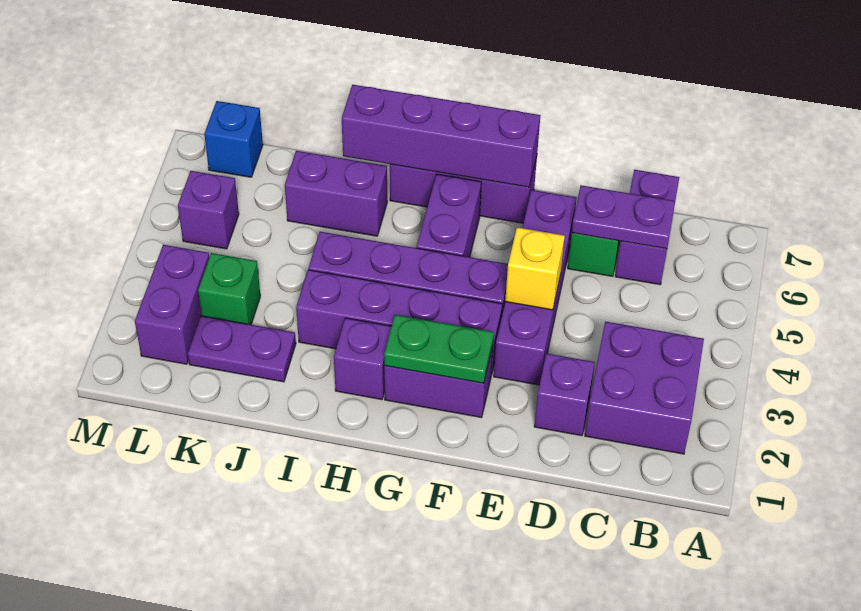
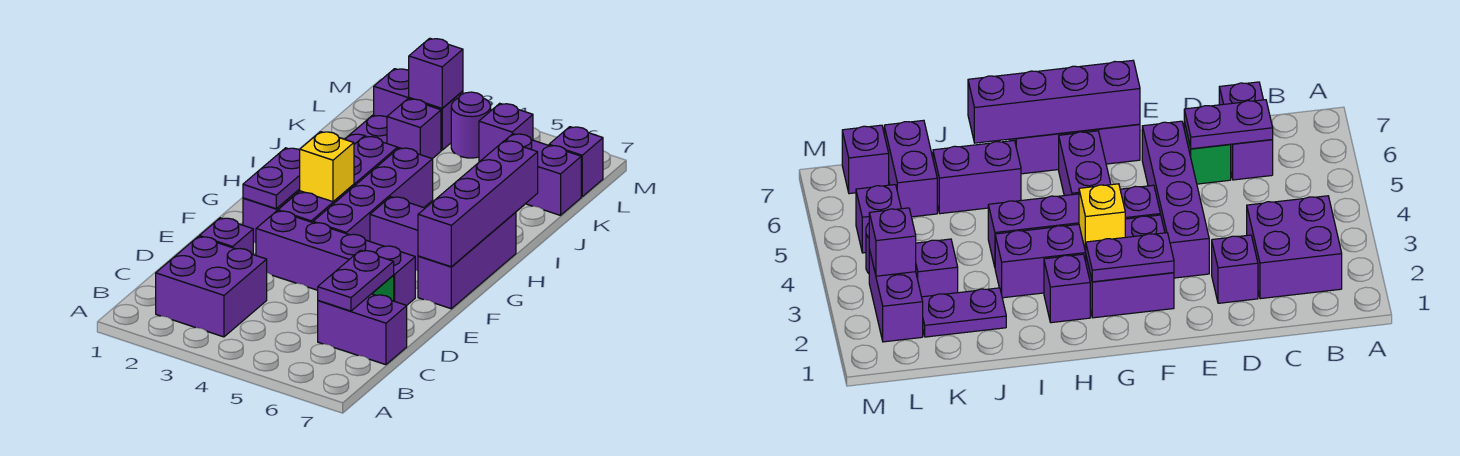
yellow 1x1 brick [505,227,565,310] -> yellow 1x1 brick moved to [300,132,354,202]
green 1x2 plate [384,315,494,383] -> purple 1x2 plate [243,148,300,209]
green 1x1 brick [198,253,260,325] -> purple 1x1 brick [387,99,441,159]
none -> purple 1x2 brick [505,134,581,215]
none -> purple 1x1 brick [409,38,463,108]
none -> purple 1x1 round brick [451,92,491,158]
blue 1x1 brick [204,101,263,177] -> purple 1x1 brick [549,127,603,197]

